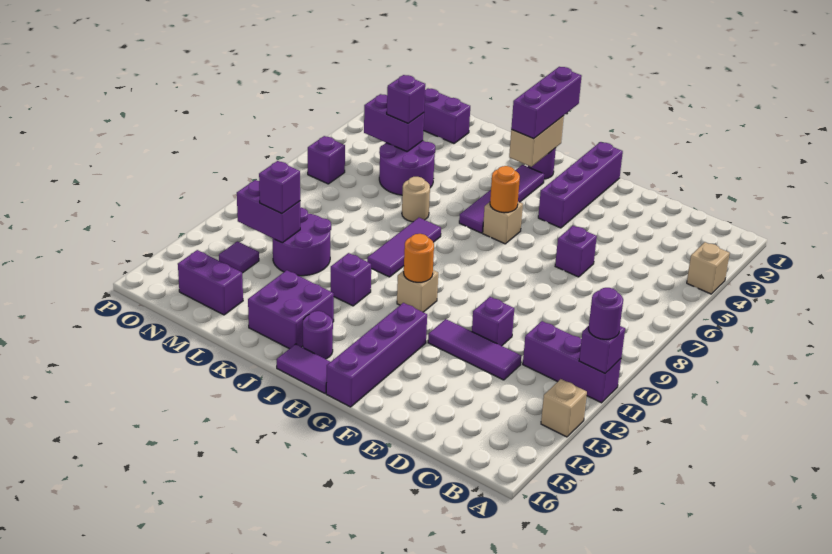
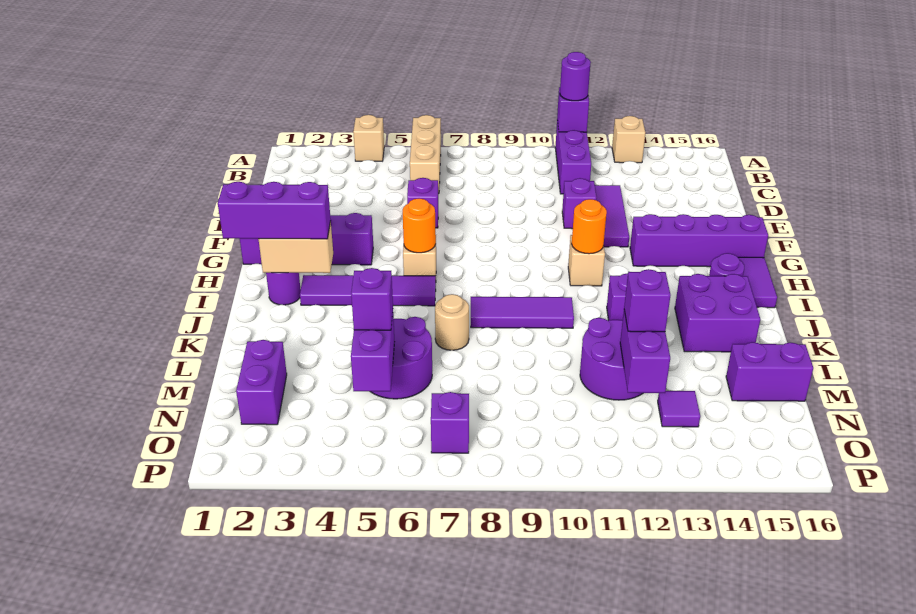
none -> tan 1x3 brick [410,115,441,194]
purple 1x2 brick [178,250,243,315] -> purple 1x2 brick turned to [726,342,813,401]

